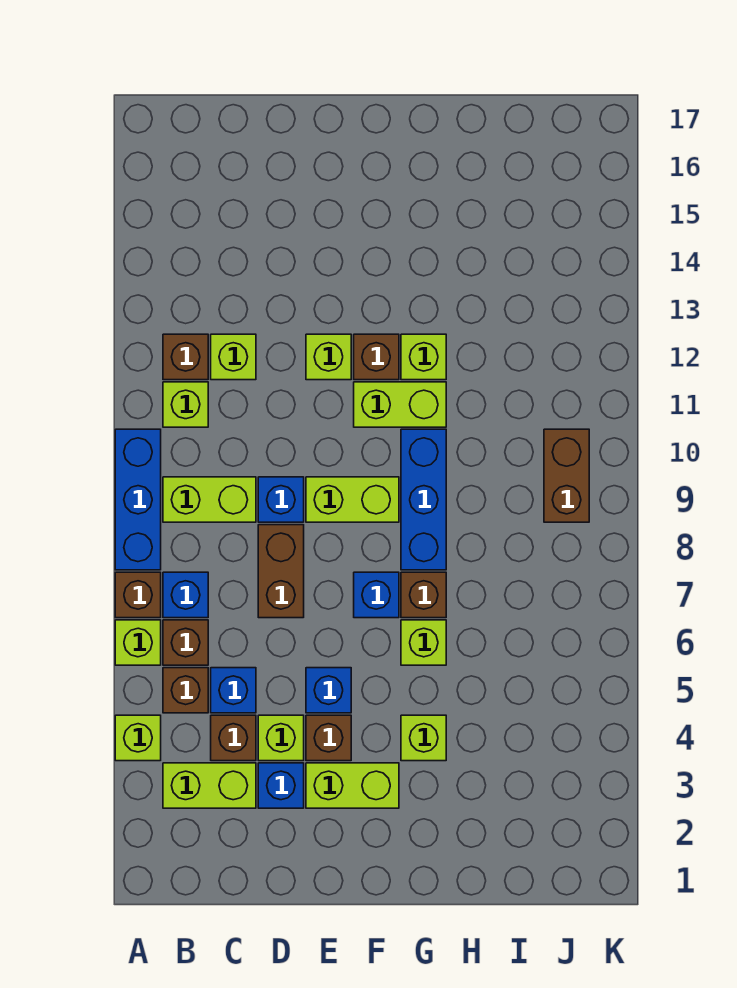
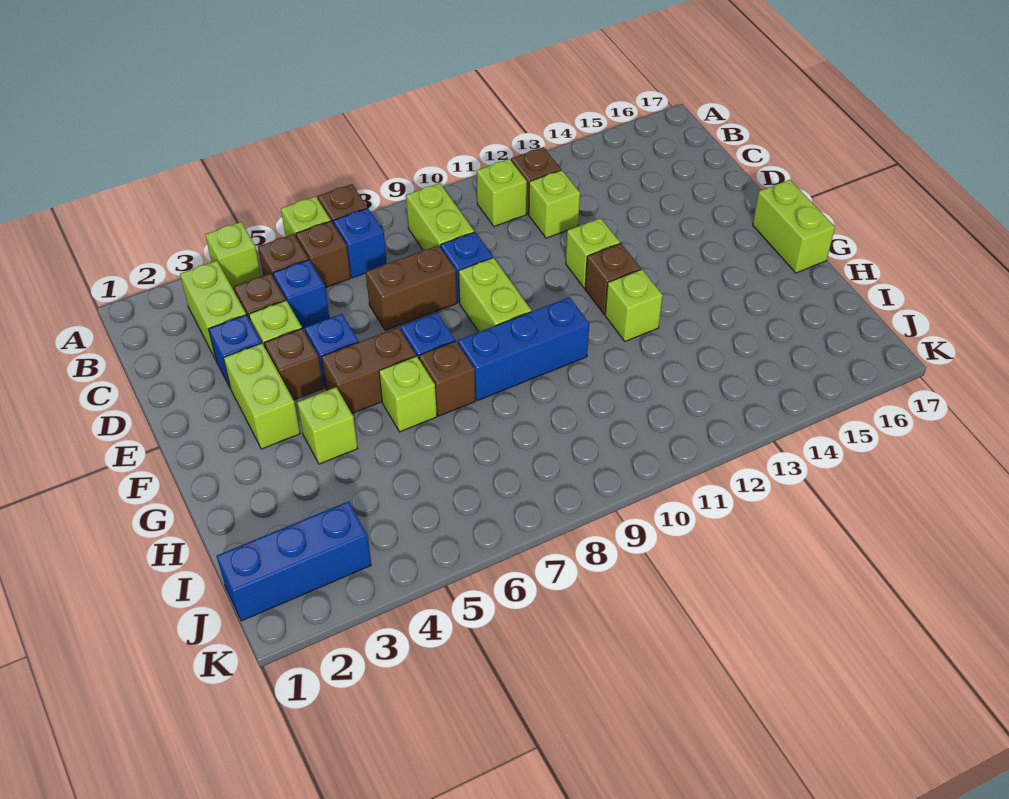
blue 1x3 brick [115,429,161,570] -> blue 1x3 brick moved to [217,501,371,621]
lime 1x2 brick [354,382,446,427] -> lime 1x2 brick moved to [753,180,835,273]
brown 1x2 brick [544,429,589,522] -> brown 1x2 brick moved to [321,327,416,413]

